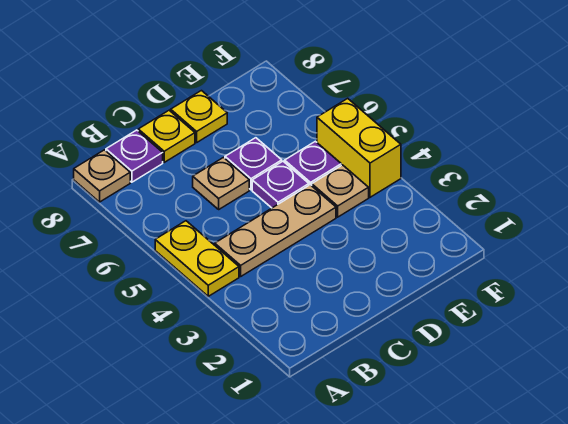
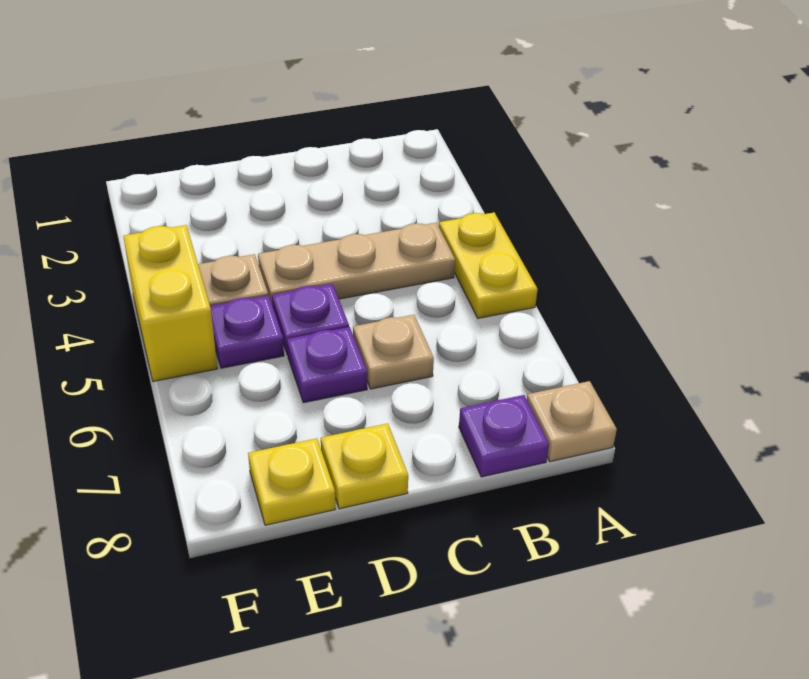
yellow 1x1 plate [138,110,195,162] -> yellow 1x1 plate moved to [248,438,335,525]

